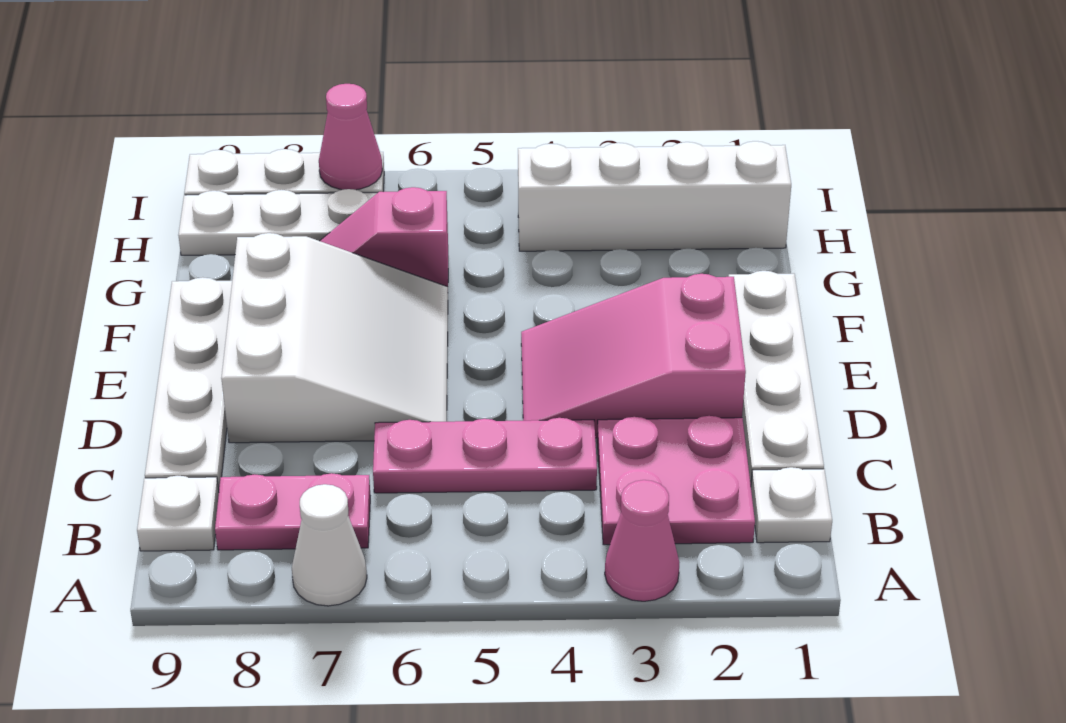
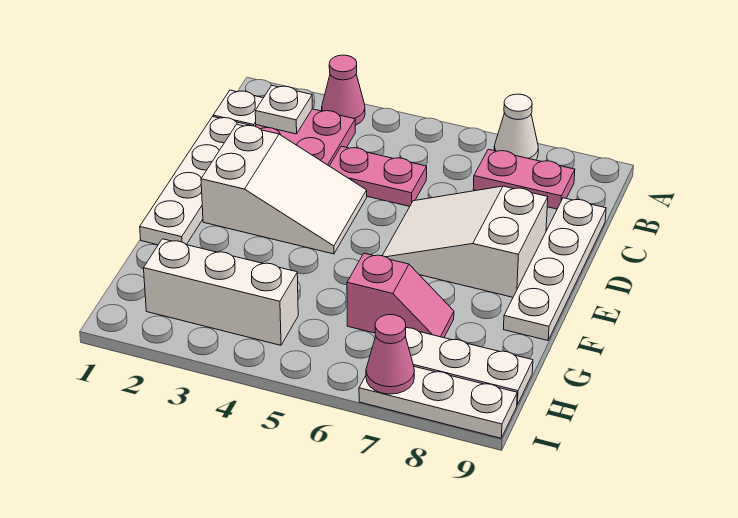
white 1x1 plate [137,476,219,551] -> white 1x1 plate moved to [255,85,312,134]
pink 1x3 plate [373,418,597,493] -> pink 1x2 plate [330,146,427,206]
pink 2x3 slope [521,274,746,438] -> white 2x3 slope [201,124,367,254]
white 3x3 slope [221,233,448,443] -> white 2x3 slope [382,186,548,297]
white 1x4 brick [518,141,791,251] -> white 1x3 brick [144,239,298,345]

